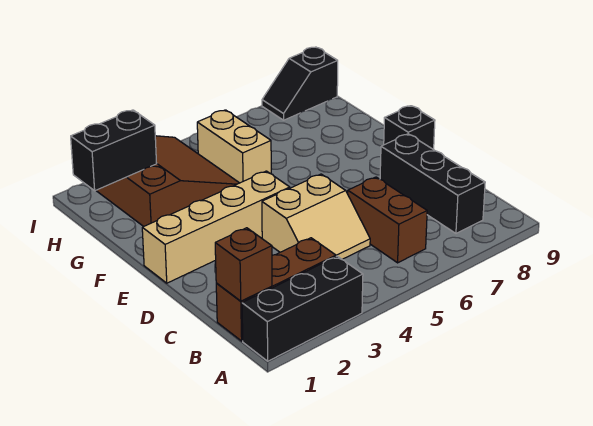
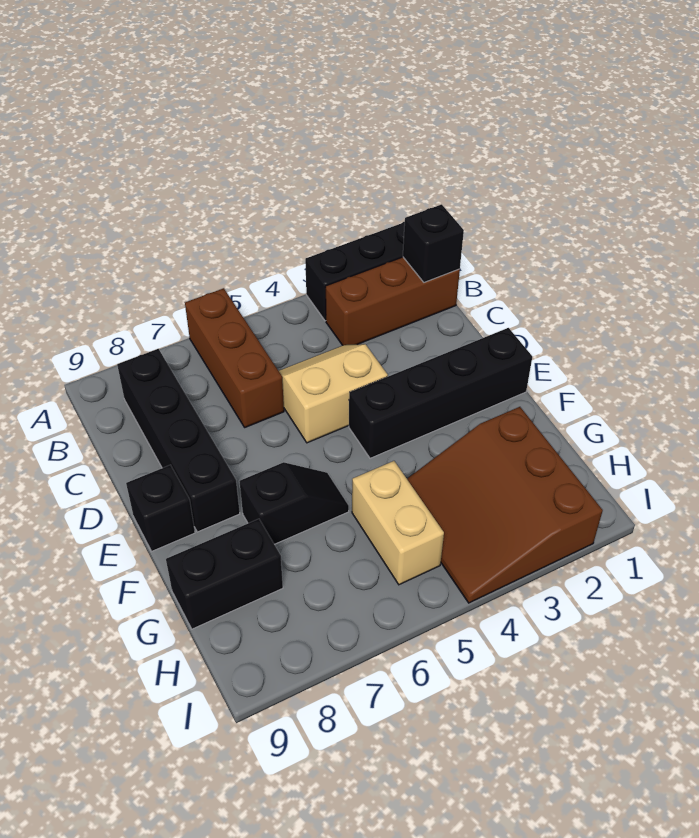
brown 1x1 brick [215,228,272,301] -> black 1x1 brick [403,204,464,283]
brown 1x2 brick [348,177,427,263] -> brown 1x3 brick [185,288,284,427]
black 1x3 brick [380,134,485,233] -> black 1x4 brick [117,349,240,532]
tan 1x4 brick [142,171,290,283] -> black 1x4 brick [349,328,532,458]
black 1x2 brick [71,110,157,191] -> black 1x2 brick moved to [166,519,283,629]
black 1x2 slope [262,47,338,120] -> black 1x2 slope moved to [239,462,349,544]

